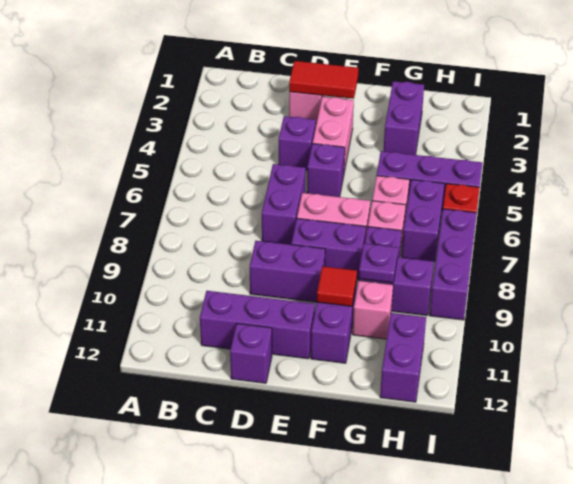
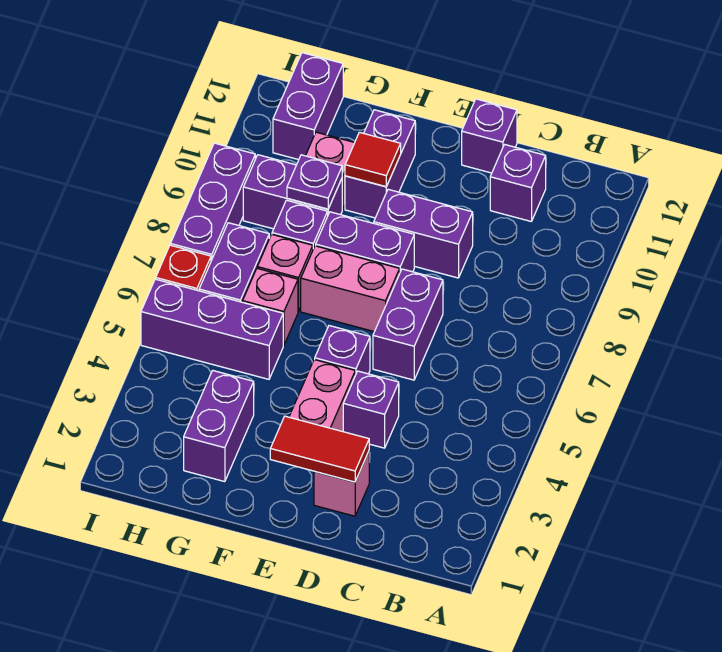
purple 1x3 brick [200,291,315,359] -> purple 1x1 brick [490,145,546,221]

